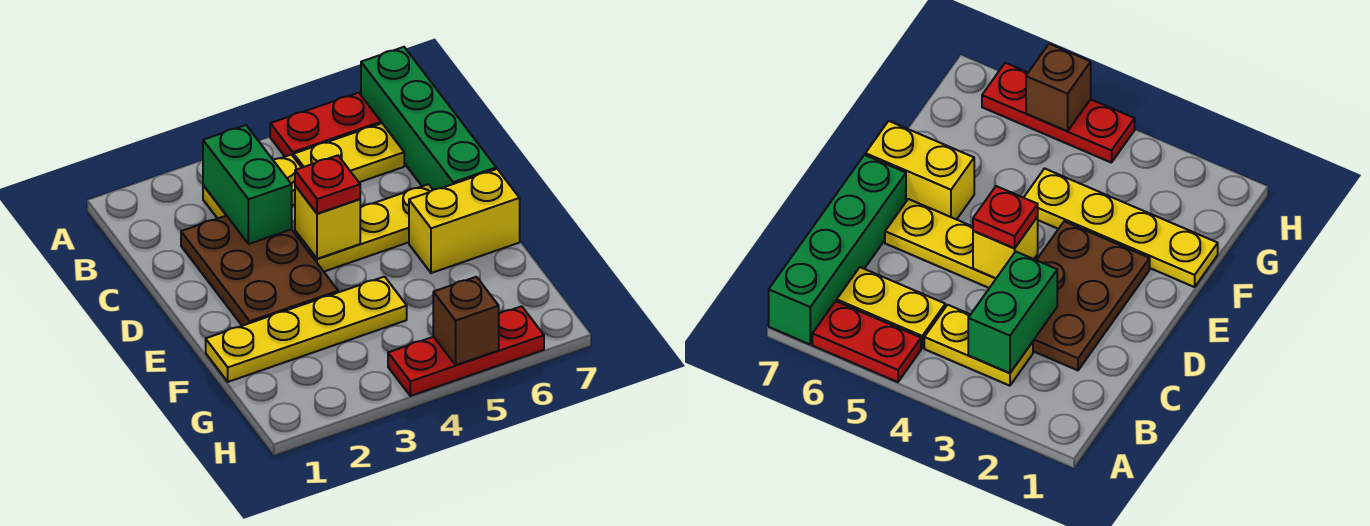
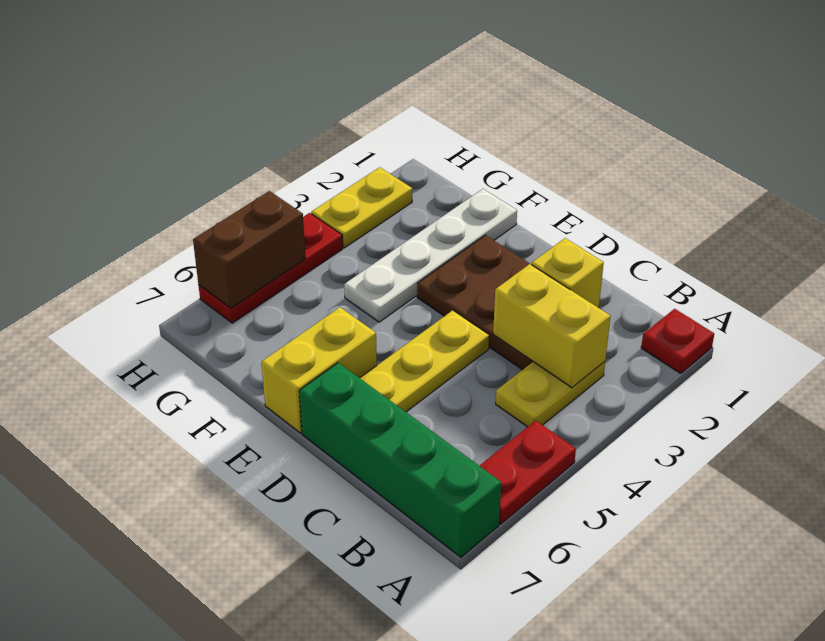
green 1x2 brick [203,125,292,244] -> yellow 1x2 brick [493,264,610,388]
yellow 1x2 plate [294,123,404,182] -> yellow 1x2 plate moved to [311,167,412,248]
yellow 1x1 brick [295,186,360,259] -> yellow 1x1 brick moved to [531,238,604,308]
red 1x1 plate [295,155,360,214] -> red 1x1 plate moved to [641,309,714,374]
yellow 1x4 plate [206,277,407,382] -> white 1x4 plate [344,189,517,322]
brown 1x1 brick [433,277,499,365] -> brown 1x2 brick [193,191,306,308]

